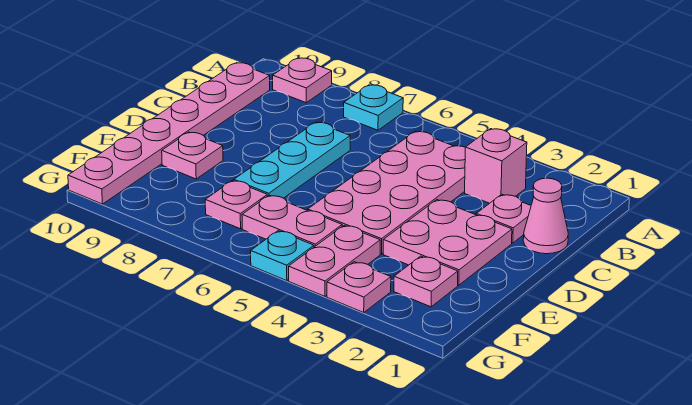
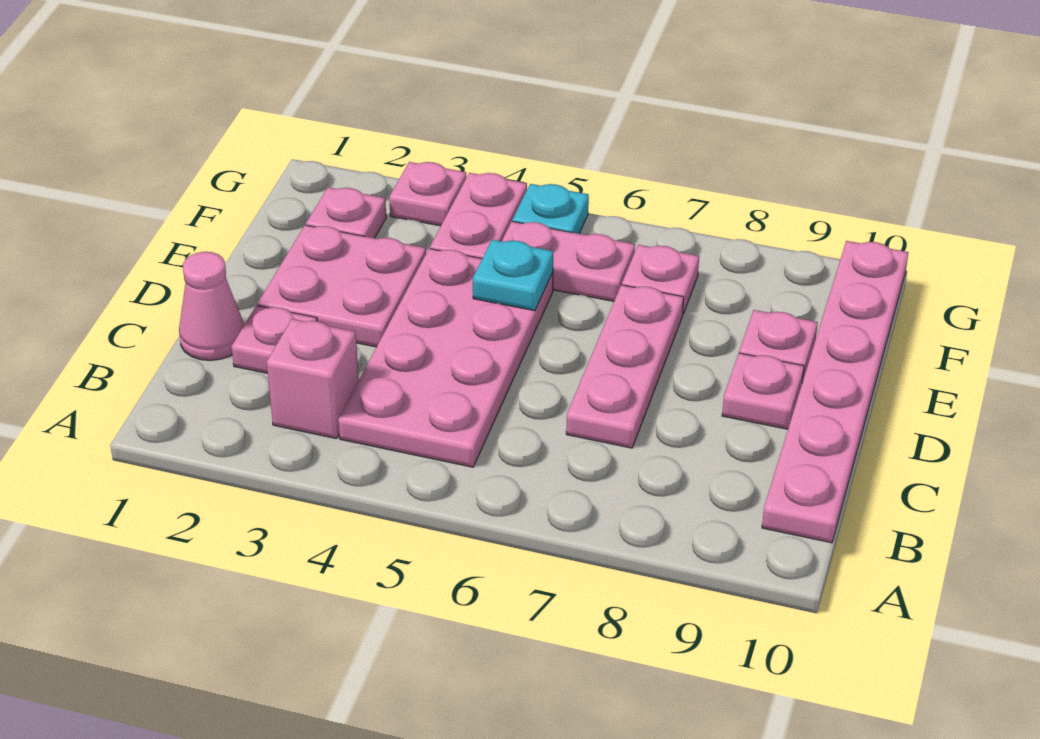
cyan 1x1 plate [344,85,403,130] -> cyan 1x1 plate moved to [473,240,553,311]
pink 1x1 plate [273,58,332,103] -> pink 1x1 plate moved to [722,353,804,429]
cyan 1x3 plate [234,122,350,198] -> pink 1x3 plate [566,285,684,448]

